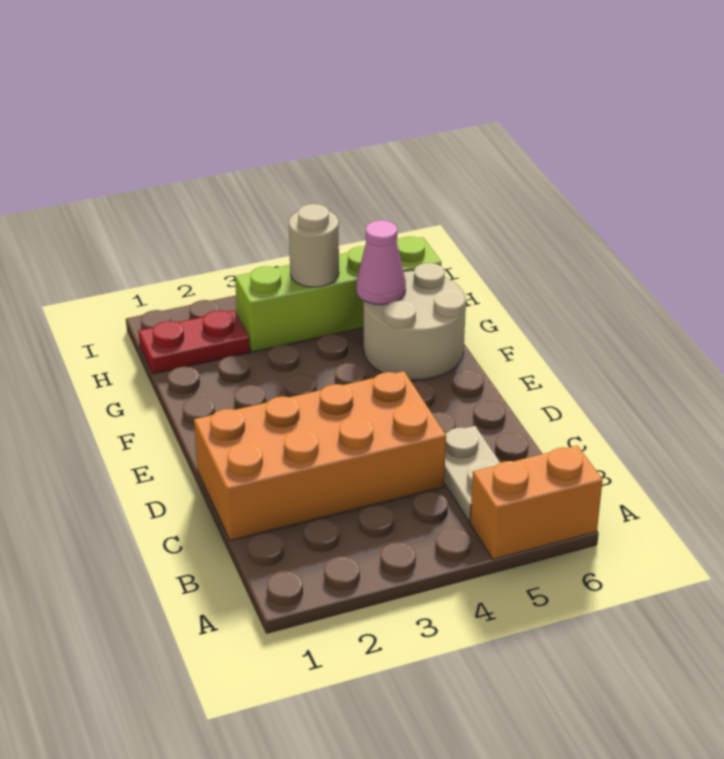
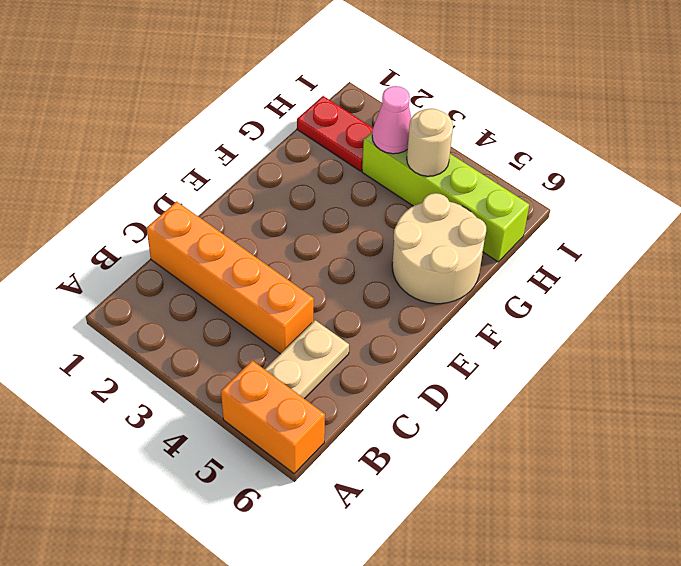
orange 2x4 brick [194,371,446,541] -> orange 1x4 brick [147,201,314,354]
pink 1x1 cone [356,220,406,305] -> pink 1x1 cone moved to [372,86,411,154]

